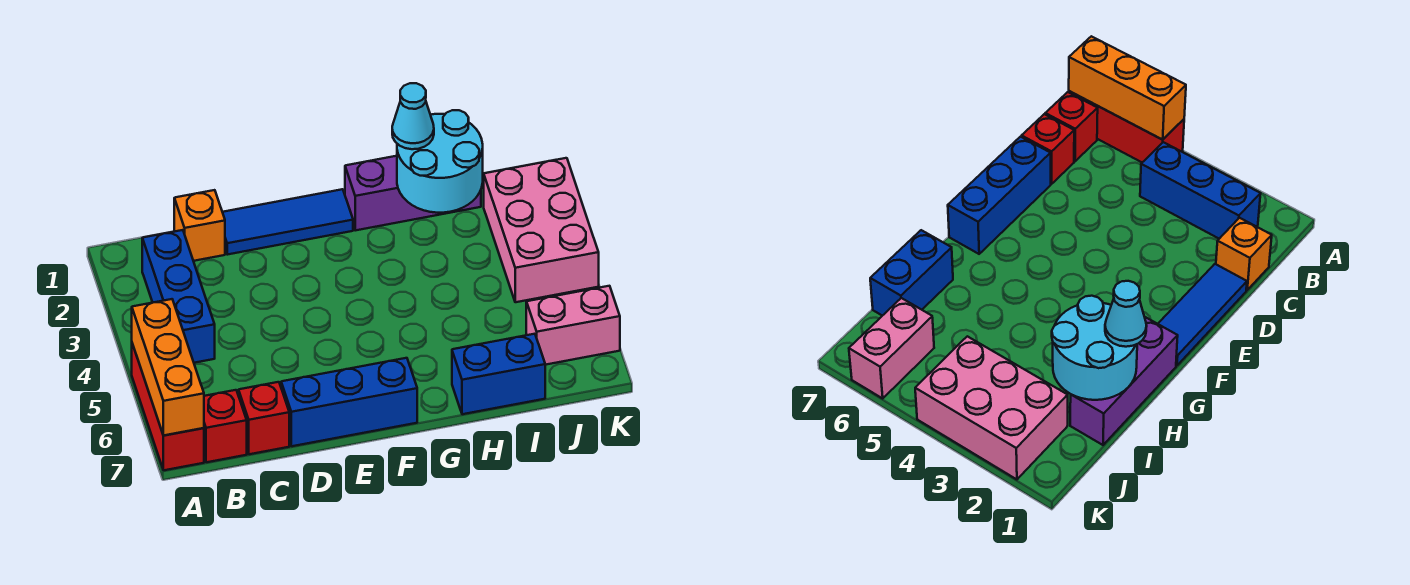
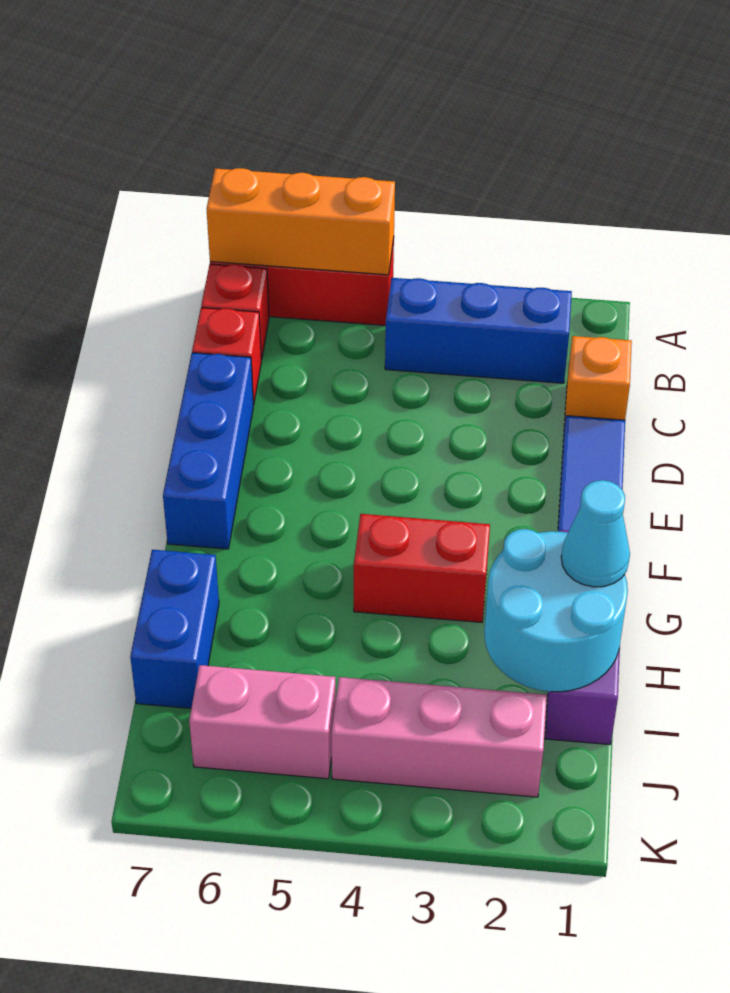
none -> red 1x2 brick [354,514,490,622]
pink 2x3 brick [484,158,599,302] -> pink 1x3 brick [331,677,547,797]
pink 1x2 brick [526,286,620,365] -> pink 1x2 brick turned to [189,665,336,779]

